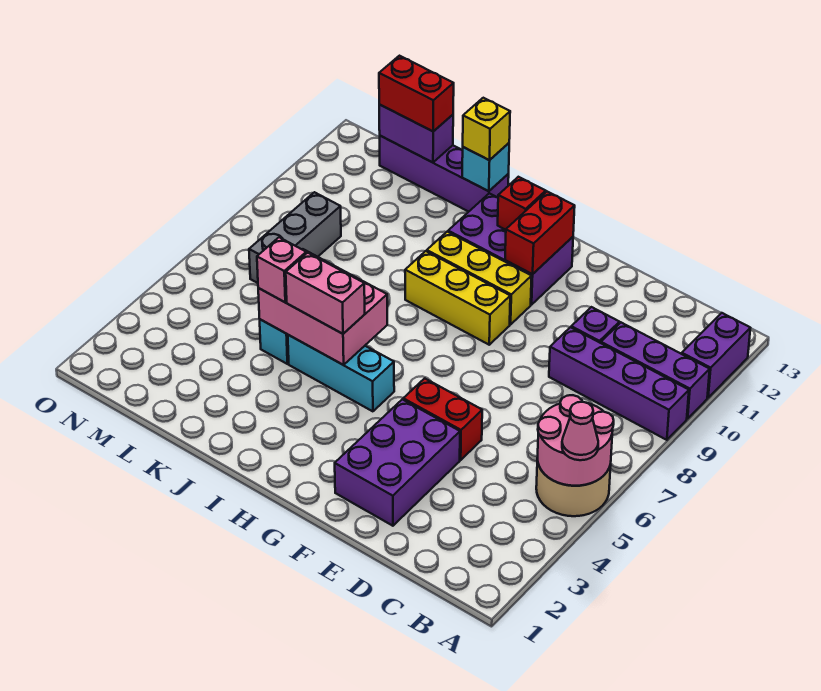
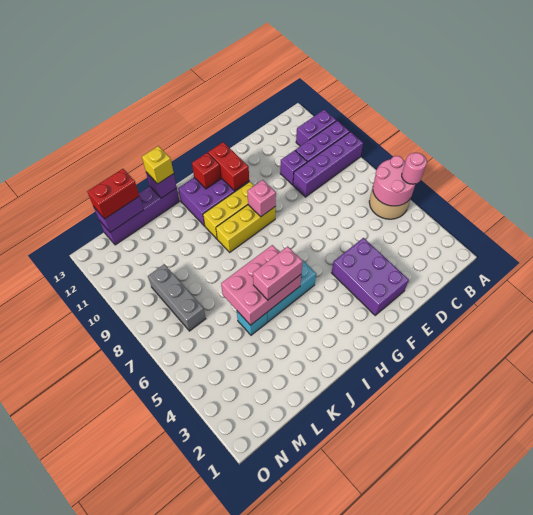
pink 1x1 cone [562,402,598,460] -> pink 1x1 round brick [402,153,427,184]
purple 1x2 brick [682,313,750,398] -> purple 1x2 brick turned to [296,110,336,146]
red 1x2 brick [403,378,482,460] -> none
cyan 1x1 brick [462,143,509,191] -> purple 1x1 brick [146,172,177,198]
pink 1x1 brick [257,237,306,302] -> pink 1x1 brick moved to [247,180,276,217]

